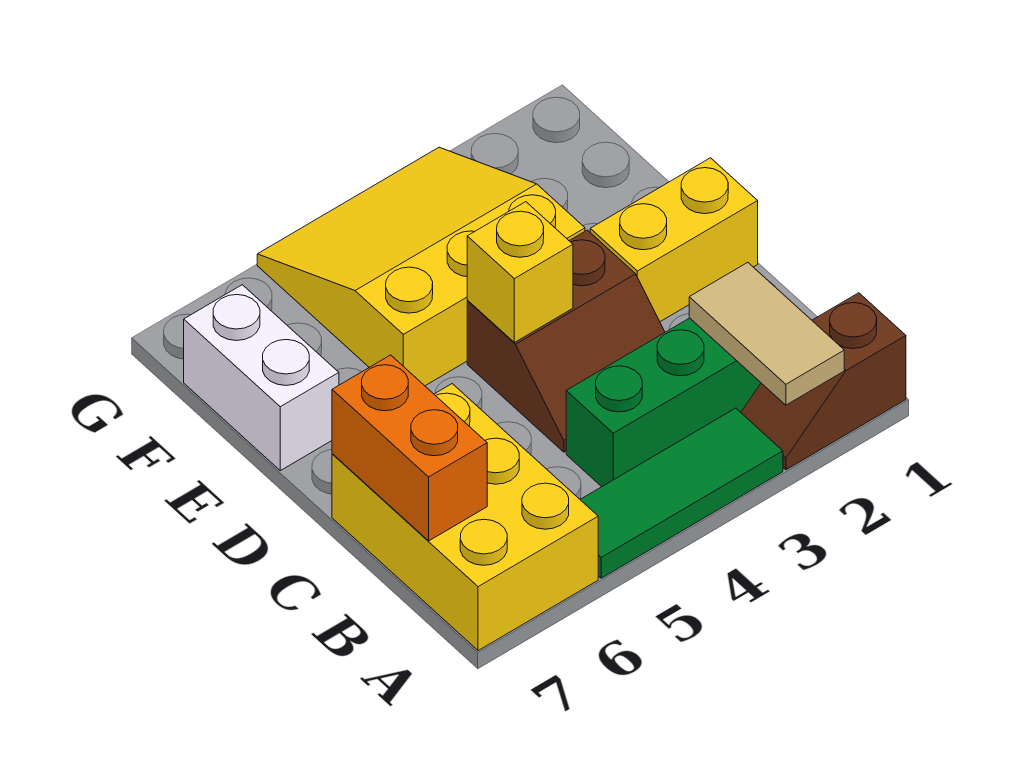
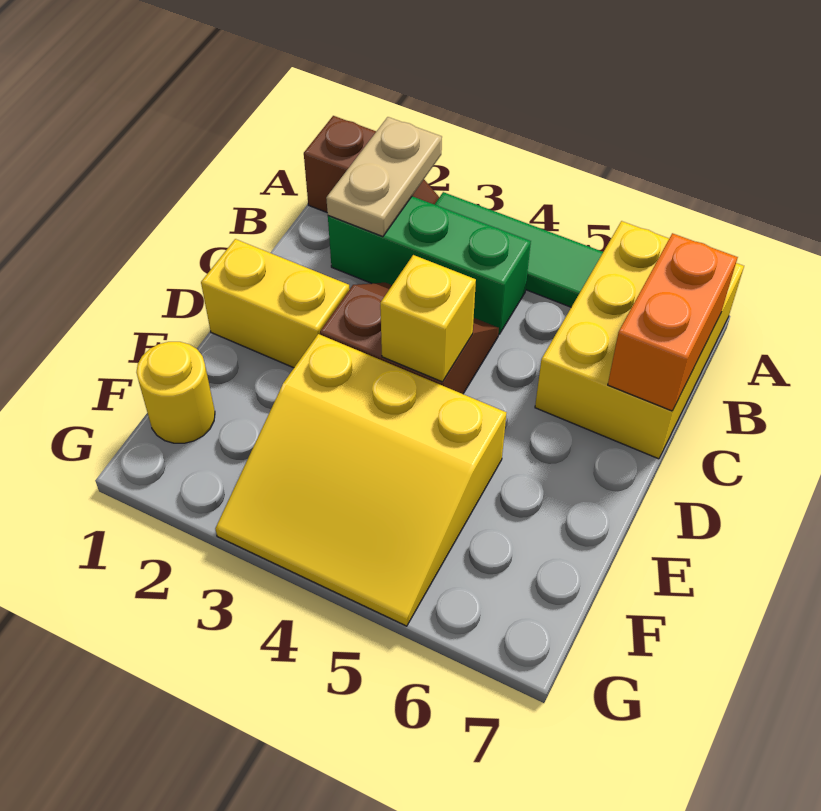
tan 1x2 tile [689,263,844,405] -> tan 1x2 plate [326,117,442,237]
white 1x2 brick [184,285,339,471] -> none
none -> yellow 1x1 round brick [136,342,215,443]

